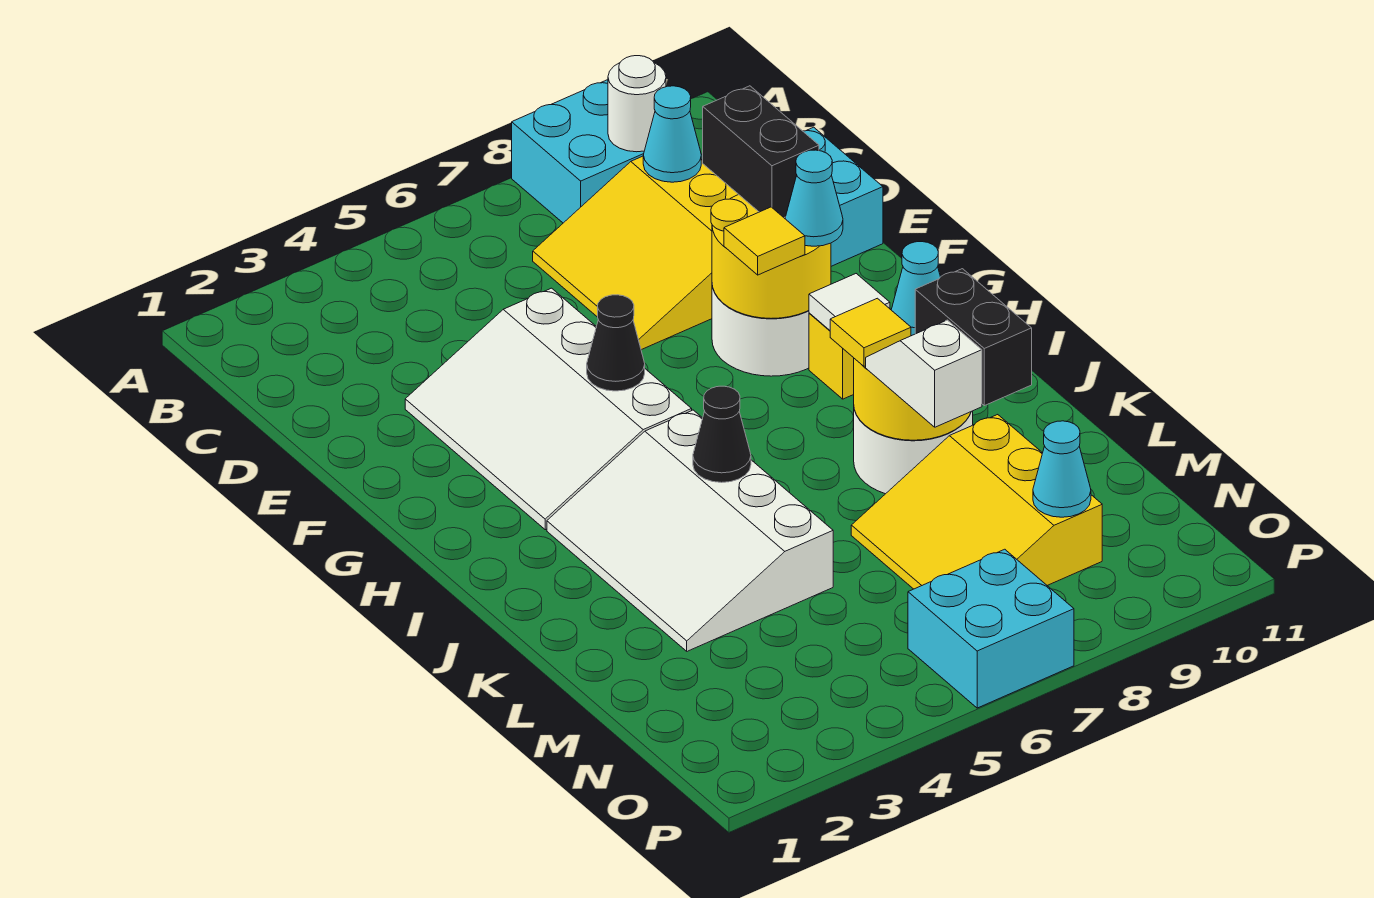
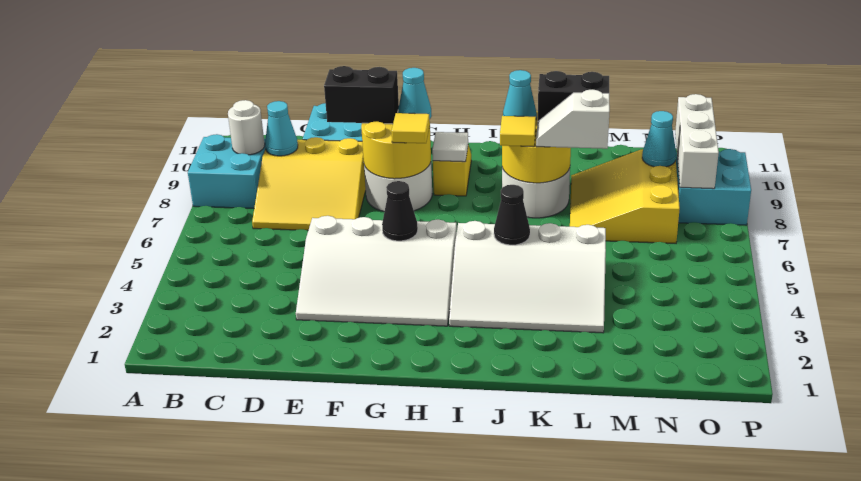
yellow 3x3 slope [851,415,1102,589] -> yellow 3x3 slope turned to [570,149,680,243]
cyan 2x2 brick [908,549,1074,708] -> cyan 2x2 brick moved to [676,149,751,225]
none -> white 1x3 brick [675,94,719,189]

